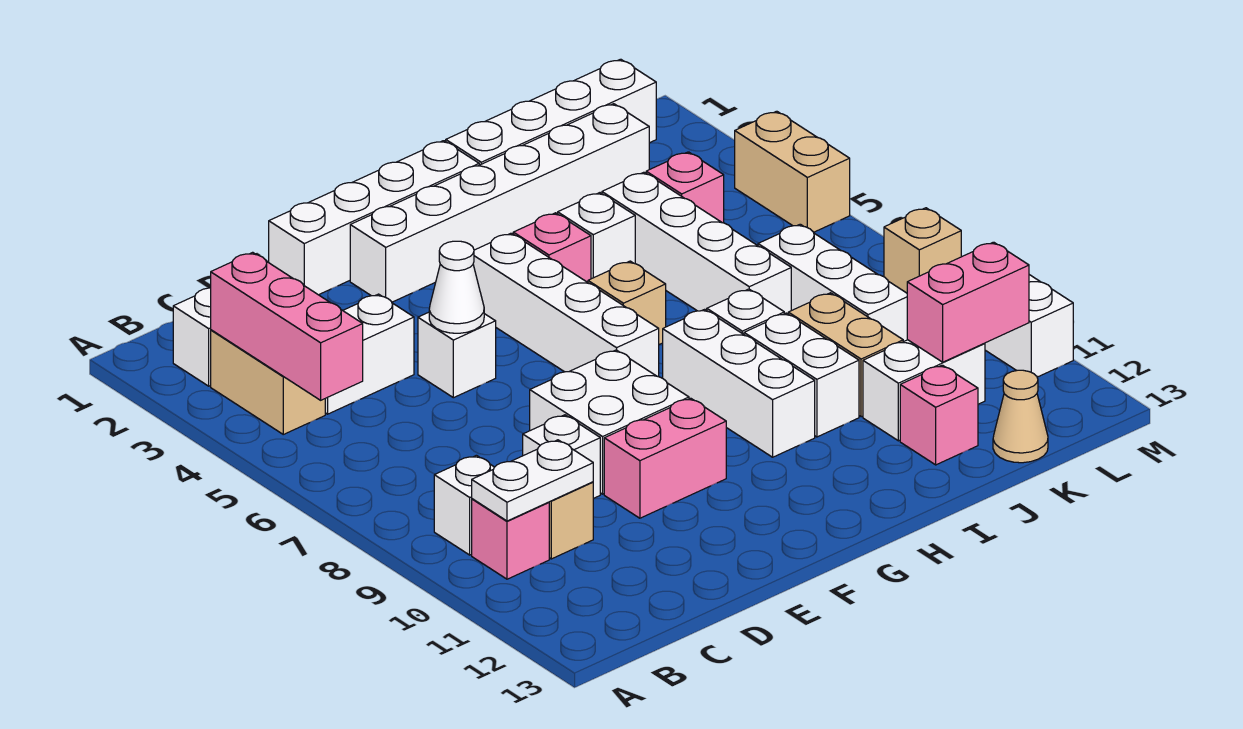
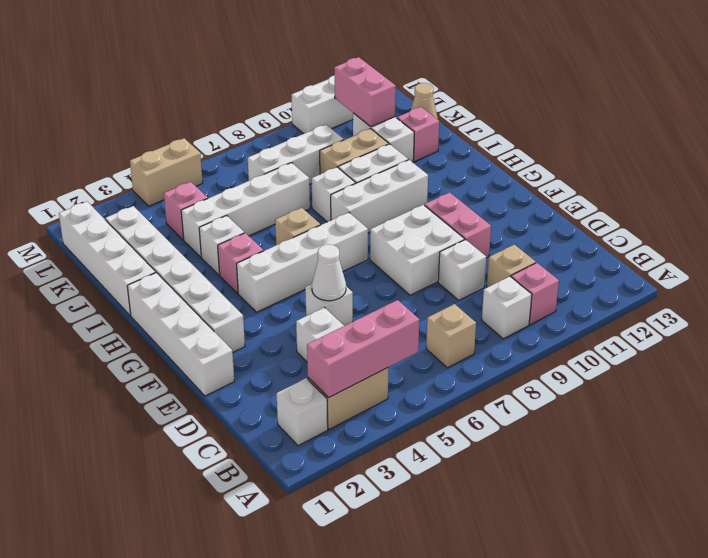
white 1x2 plate [472,440,593,521] -> none
tan 1x1 brick [884,208,961,293] -> tan 1x1 brick moved to [426,304,476,368]

